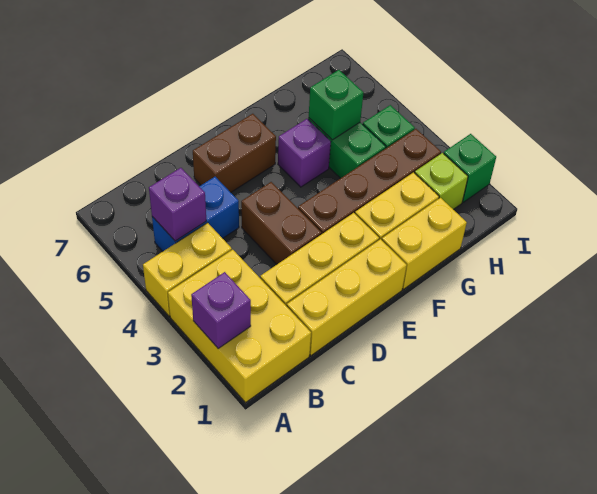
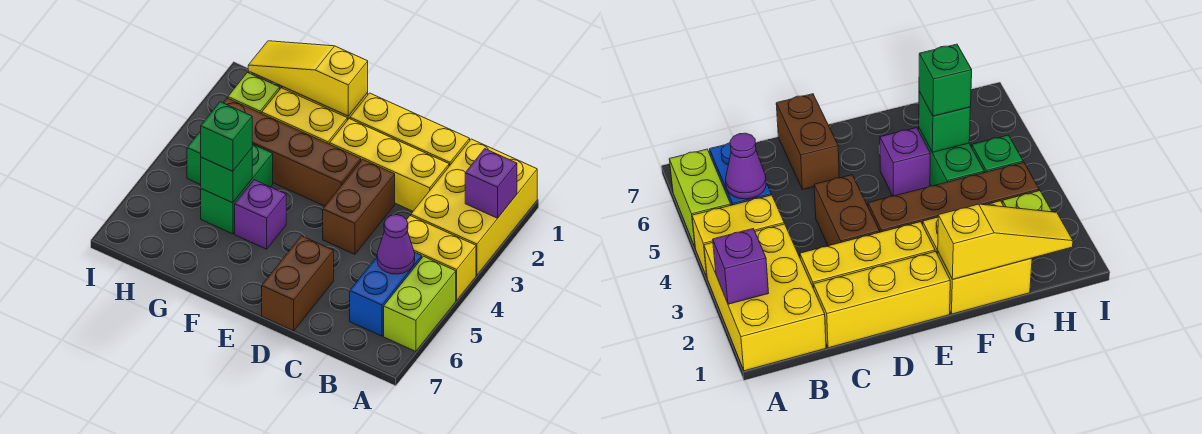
none -> lime 1x2 brick [384,256,456,351]
blue 1x2 brick [152,177,239,251] -> blue 1x2 brick turned to [350,252,422,336]
purple 1x1 brick [149,168,206,241] -> purple 1x1 cone [377,215,415,274]
brown 1x2 brick [193,114,276,192] -> brown 1x2 brick turned to [262,236,334,331]
none -> yellow 1x3 slope [248,41,368,116]
green 1x1 brick [444,134,496,202] -> green 1x1 brick moved to [201,102,252,171]

